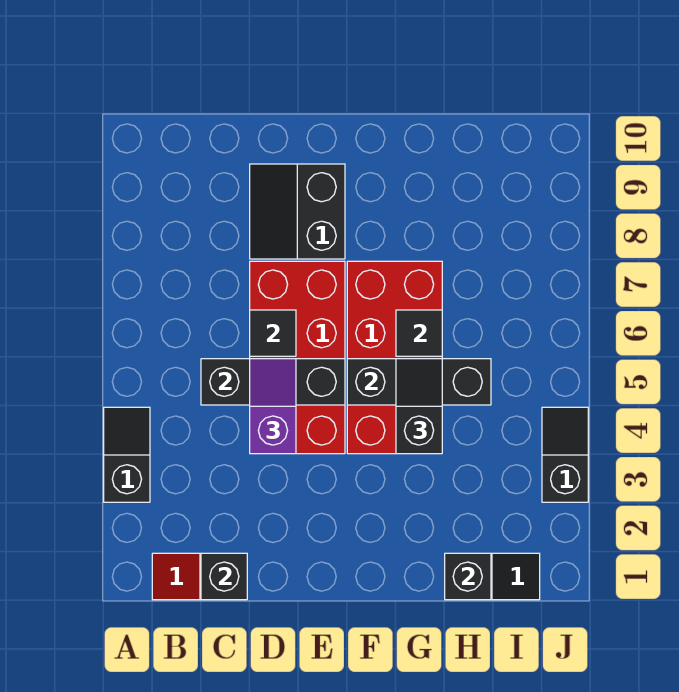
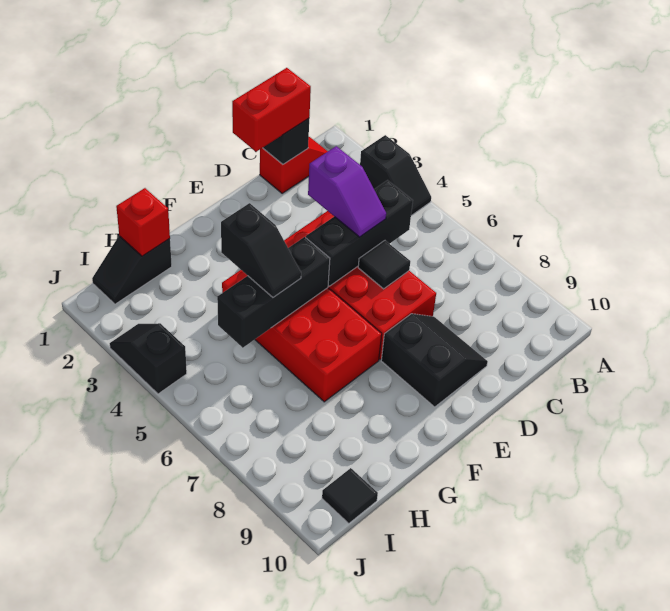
none -> red 1x2 brick [232,68,311,152]
black 1x1 tile [396,310,442,356] -> black 1x1 tile moved to [322,468,378,523]
black 1x1 brick [445,553,491,600] -> red 1x1 brick [116,188,170,256]
black 1x2 slope [542,407,588,502] -> black 1x2 slope turned to [110,323,187,394]

